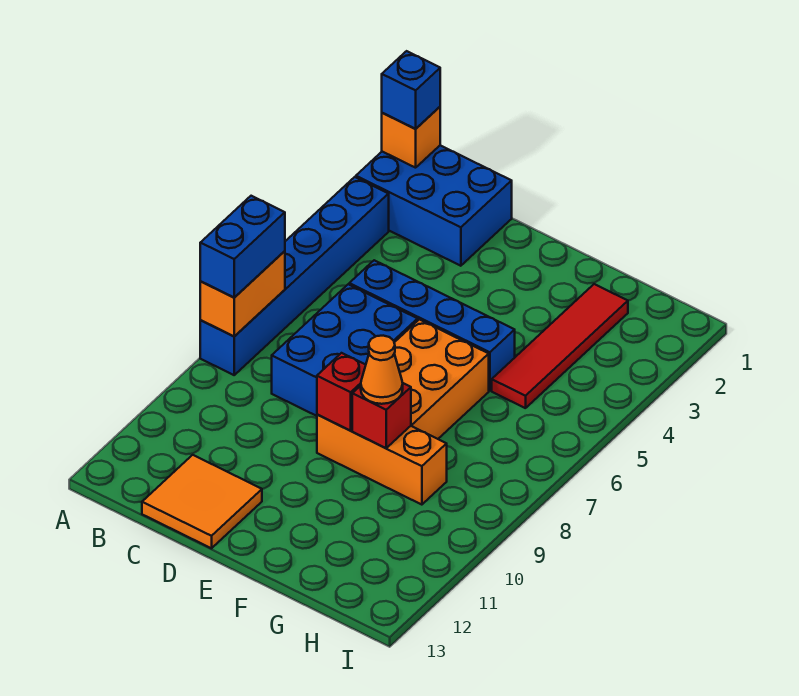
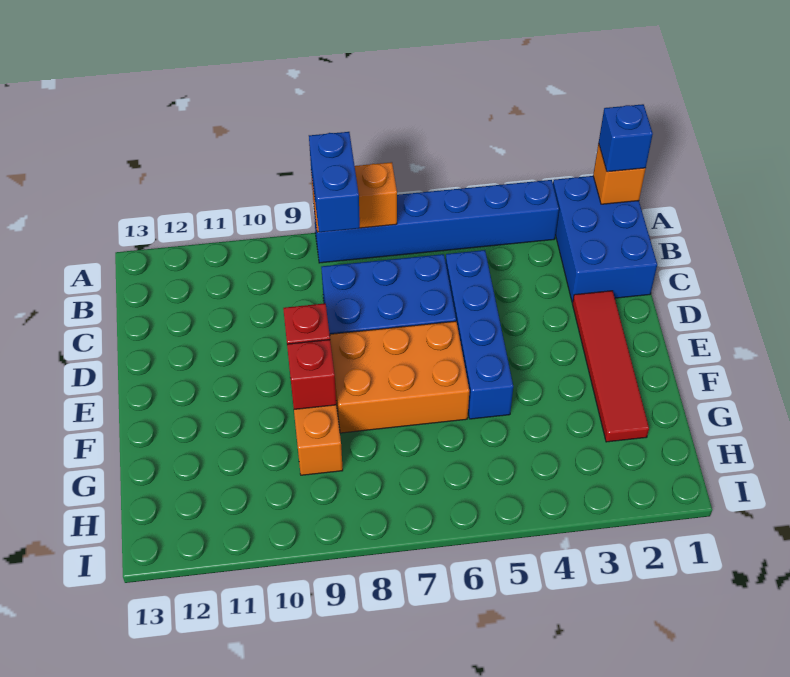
blue 1x2 brick [200,196,285,298] -> blue 1x2 brick turned to [309,132,360,232]
orange 2x2 tile [142,455,262,548] -> none
orange 1x1 cone [361,336,403,404] -> none
red 1x4 tile [492,284,628,408] -> red 1x4 tile turned to [573,291,649,442]

